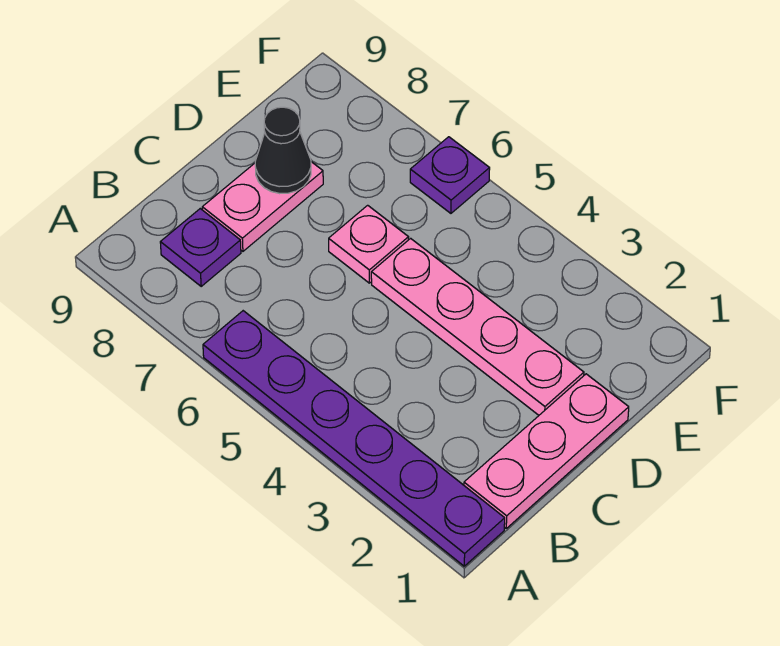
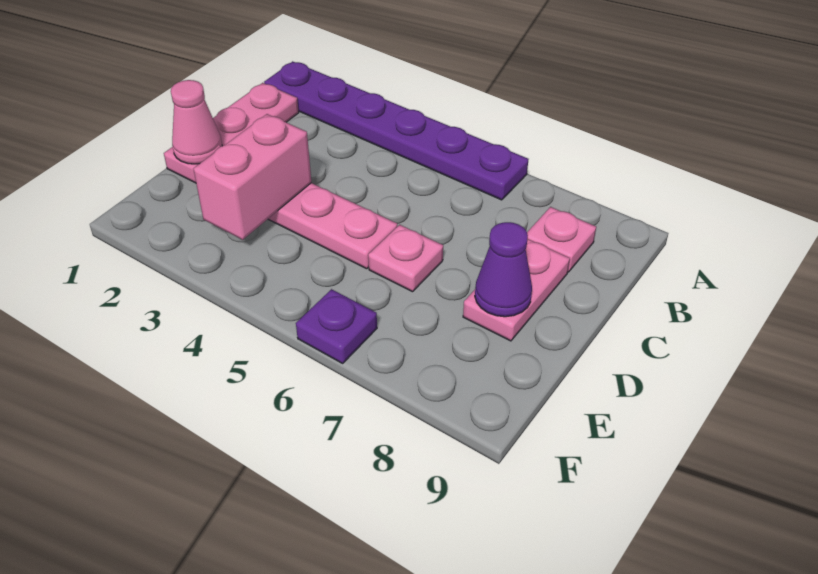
purple 1x1 plate [160,209,241,286] -> pink 1x1 plate [527,207,596,272]
none -> pink 1x1 cone [171,80,222,164]
none -> pink 1x2 brick [194,114,312,240]
black 1x1 cone [255,107,311,194] -> purple 1x1 cone [475,222,532,317]

